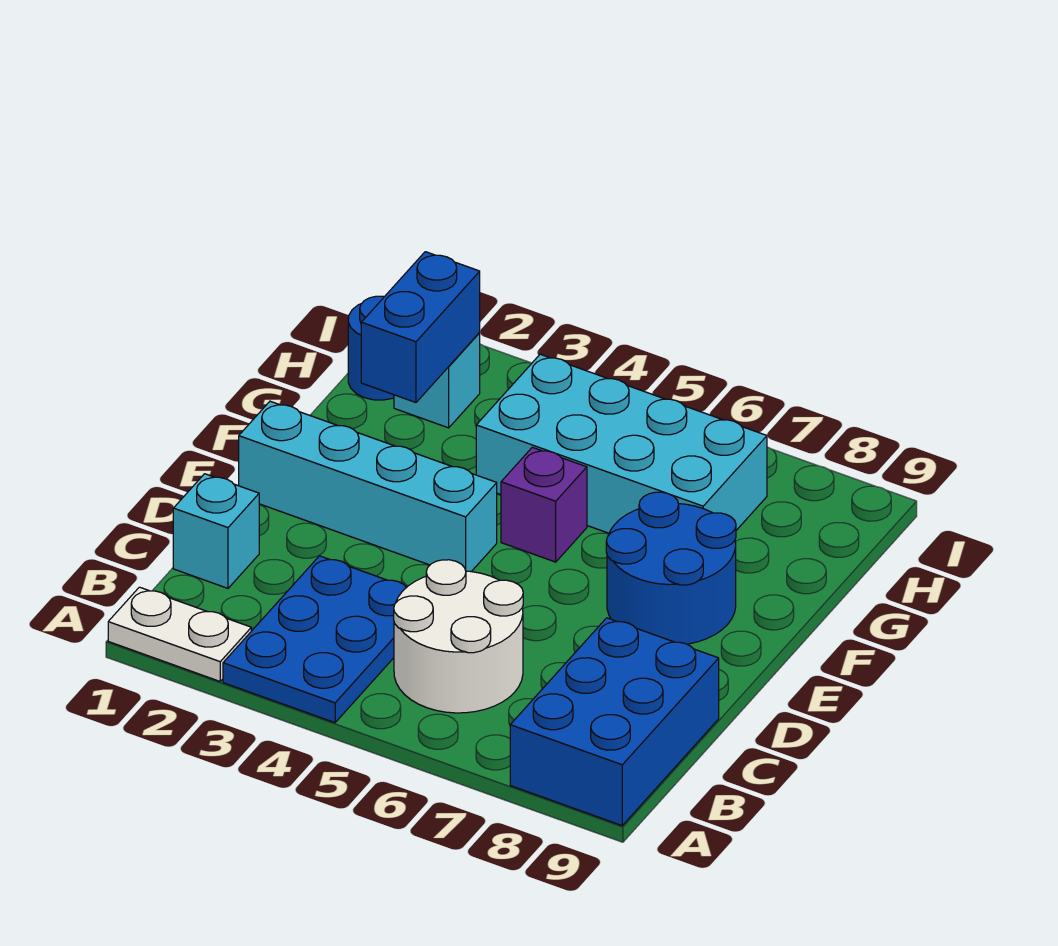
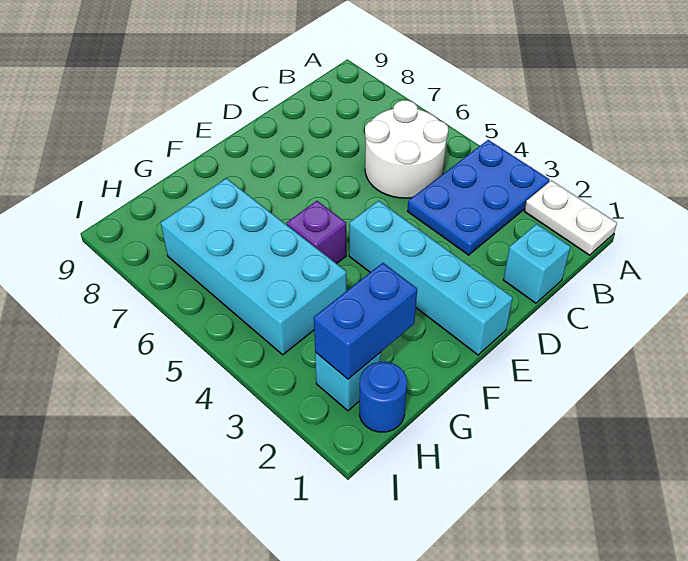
blue 2x3 brick [510,618,719,825] -> none
blue 2x2 round brick [606,492,736,644] -> none

